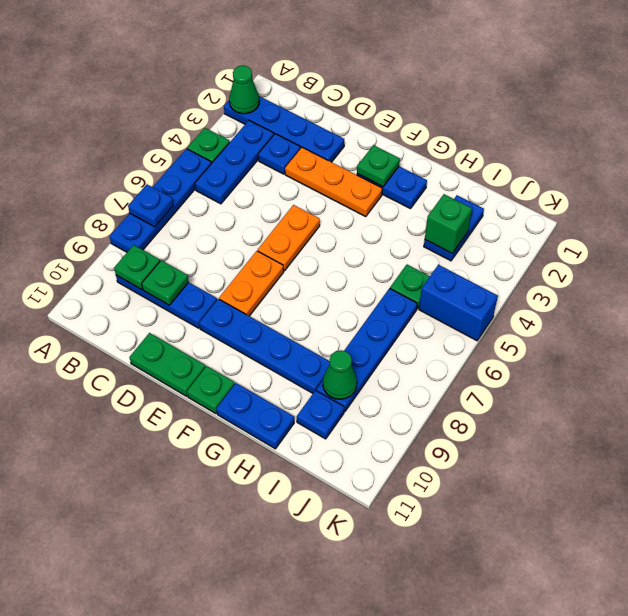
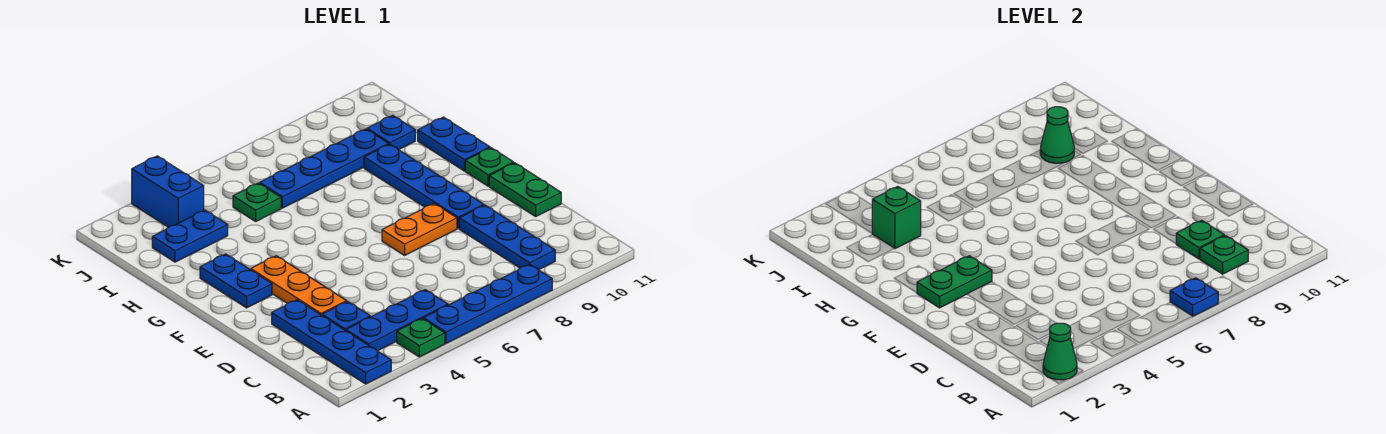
orange 1x2 plate [258,205,320,271] -> none
green 1x1 plate [357,145,400,187] -> green 1x2 plate [917,256,992,308]
blue 1x2 brick [419,265,498,341] -> blue 1x2 brick moved to [132,156,204,227]

